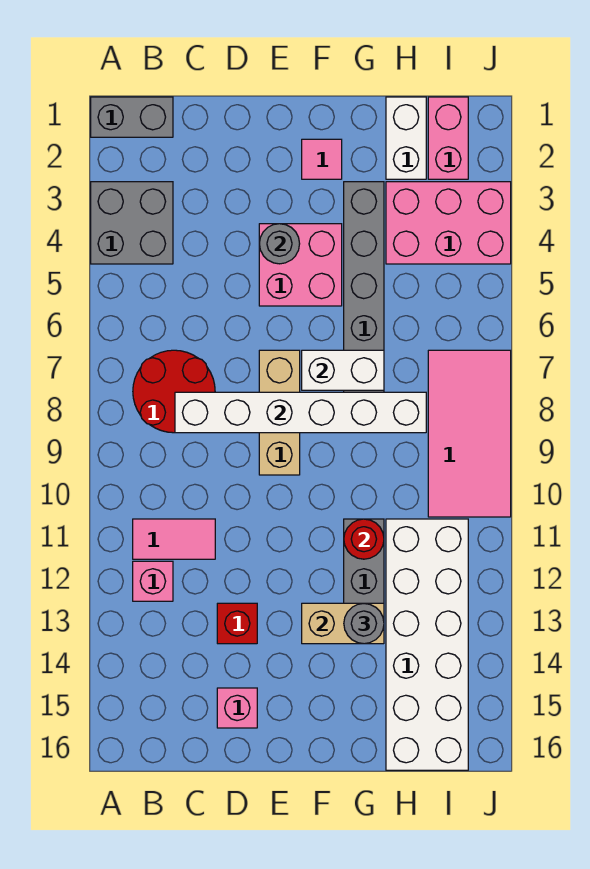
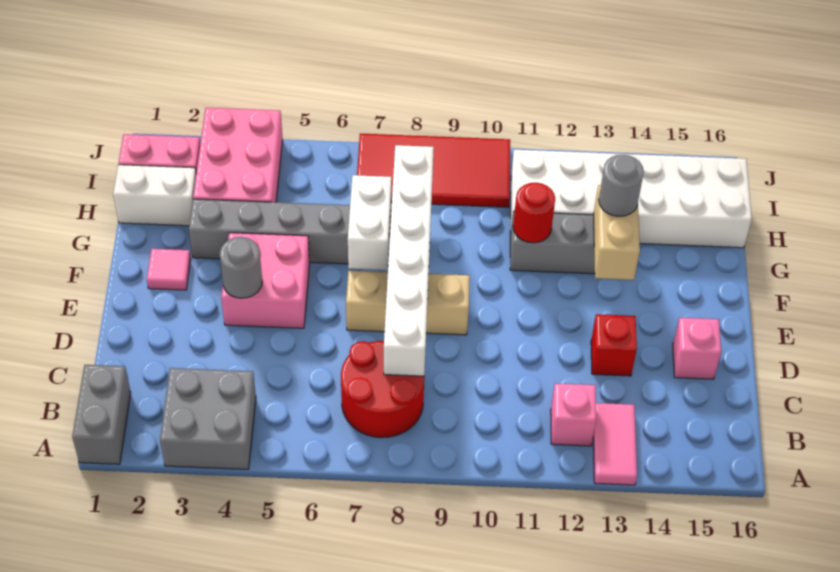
pink 1x2 tile [133,519,215,559] -> pink 1x2 tile moved to [593,403,637,485]
pink 2x4 tile [428,350,511,517] -> red 2x4 tile [357,133,510,207]

